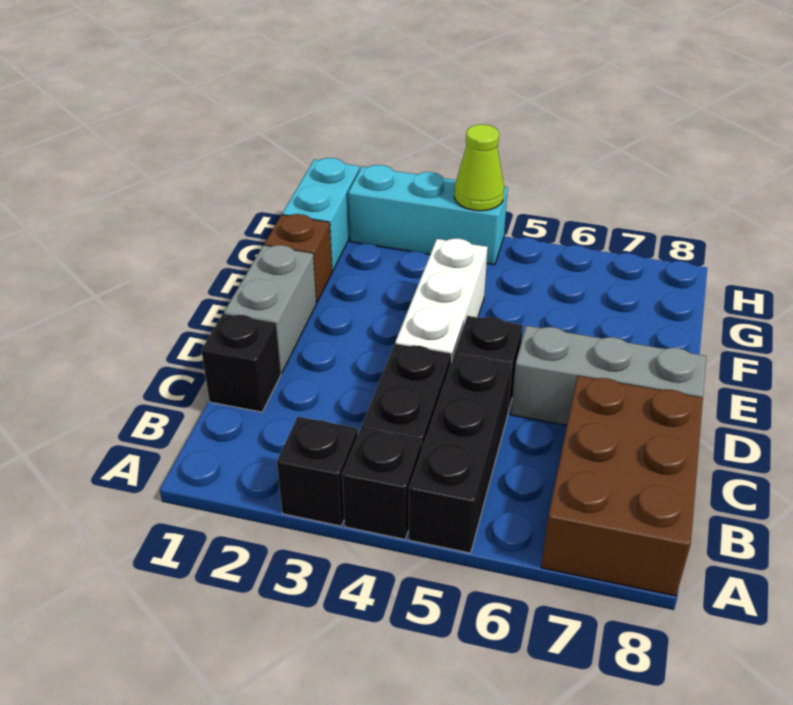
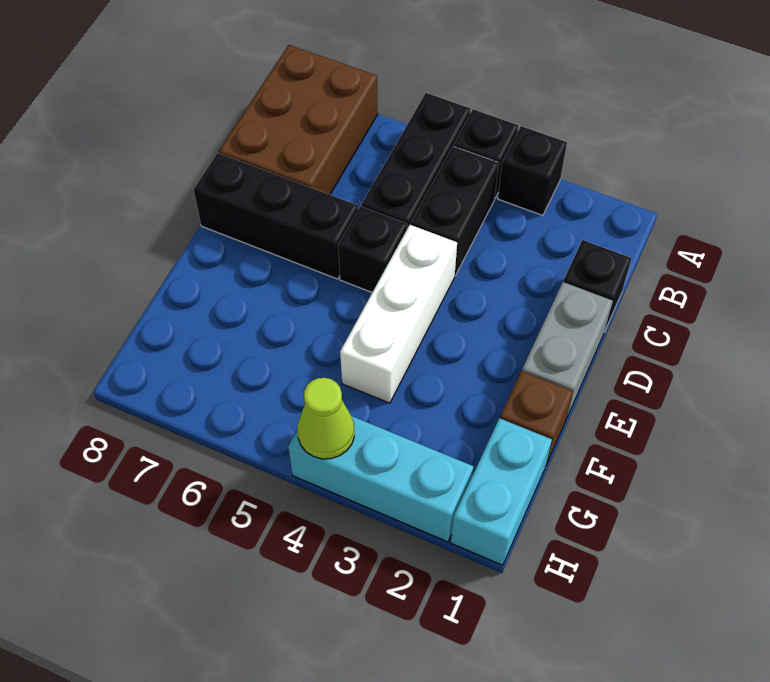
grey 1x3 brick [511,326,706,425] -> black 1x3 brick [194,153,358,279]

